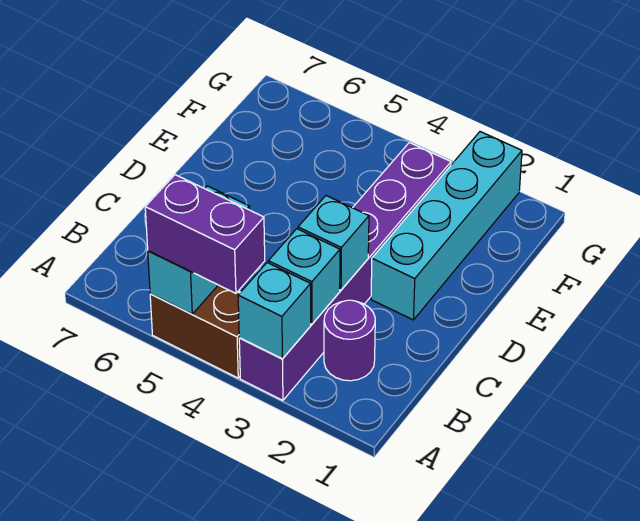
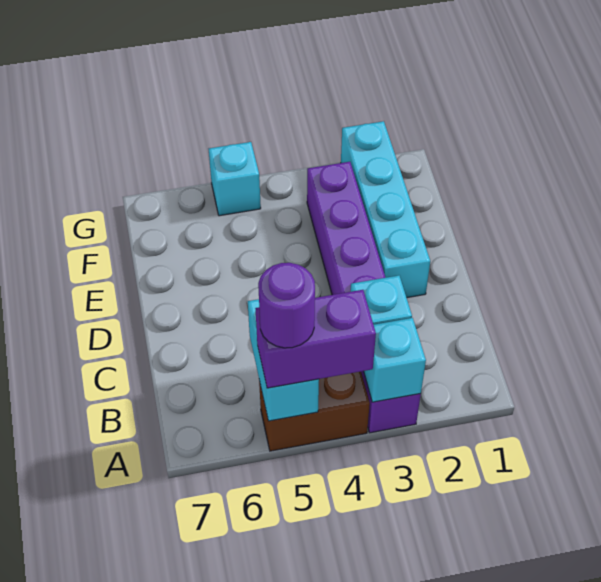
purple 1x1 round brick [324,300,375,381] -> purple 1x1 round brick moved to [258,263,315,348]
cyan 1x1 brick [298,196,369,290] -> cyan 1x1 brick moved to [209,142,261,216]

